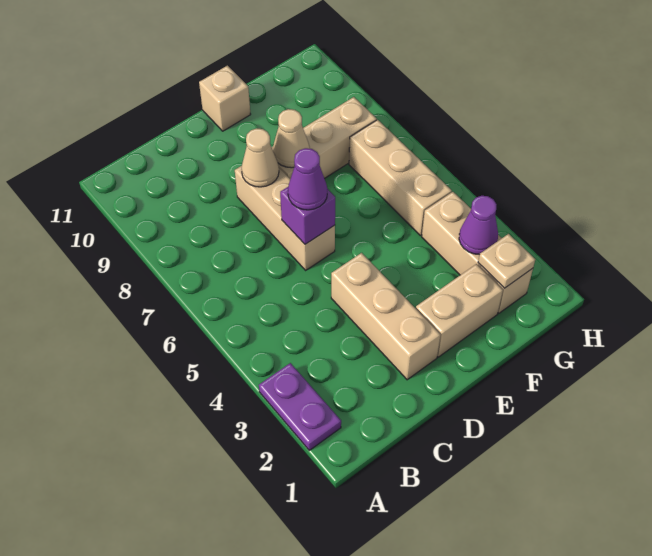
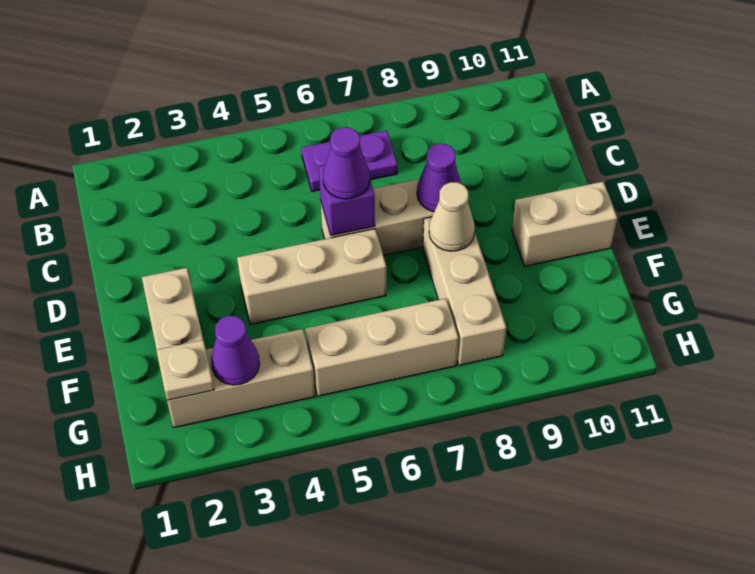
purple 1x2 plate [259,363,341,450] -> purple 1x2 plate moved to [302,130,398,191]
tan 1x3 brick [331,253,440,380] -> tan 1x3 brick moved to [237,229,386,325]
tan 1x1 cone [242,128,279,187] -> purple 1x1 cone [417,143,461,211]
tan 1x1 brick [199,66,251,131] -> tan 1x2 brick [512,182,617,266]

